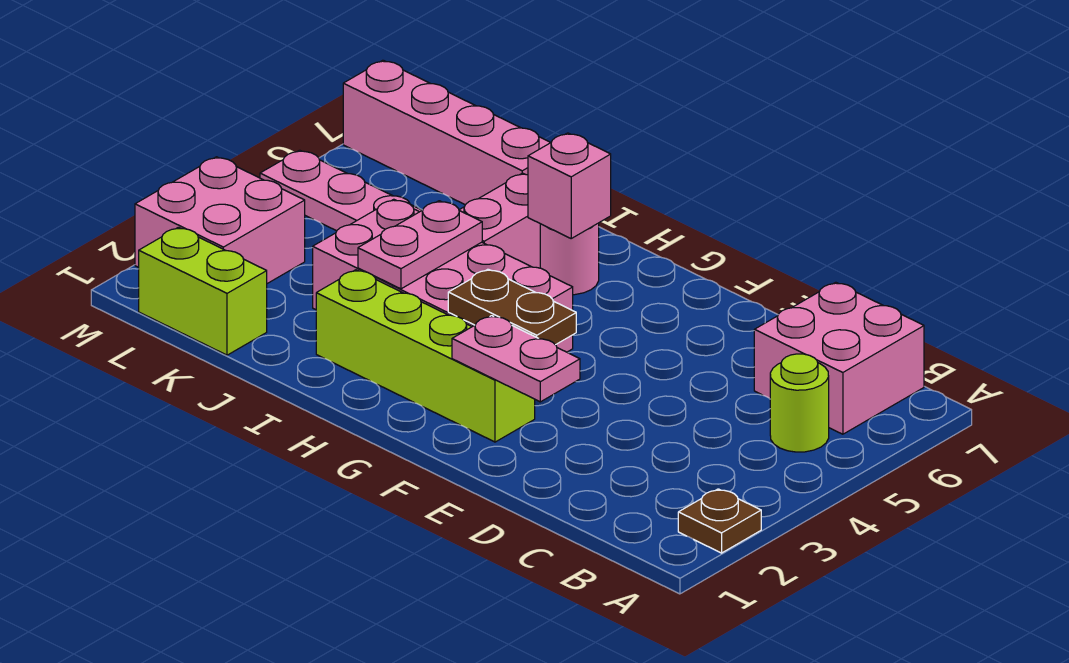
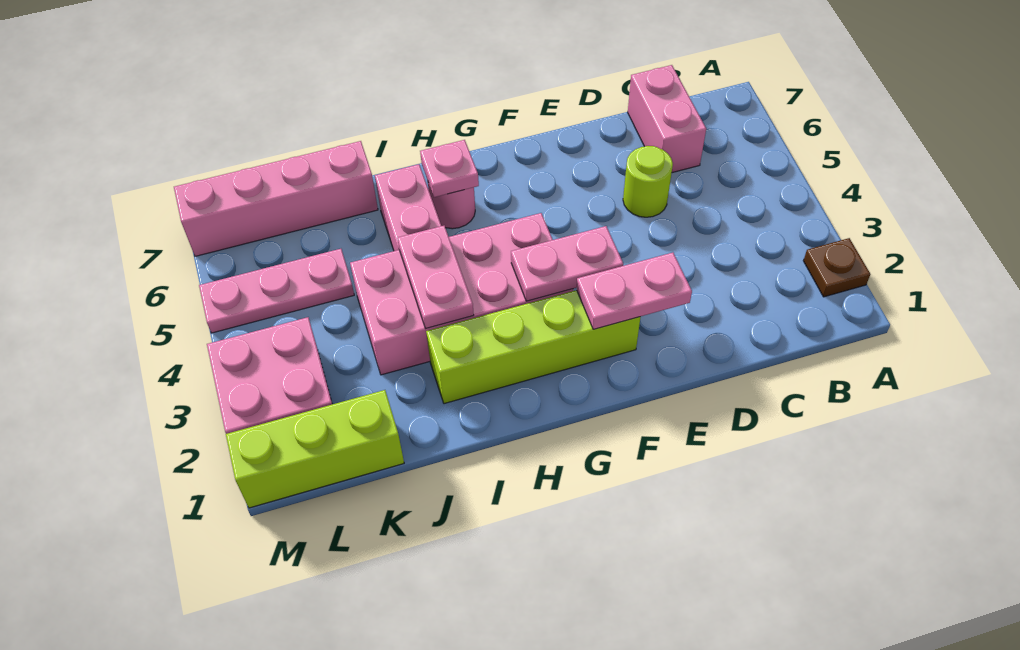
lime 1x1 round brick [770,354,829,452] -> lime 1x1 round brick moved to [623,146,673,217]
pink 2x2 brick [754,282,924,434] -> pink 1x2 brick [628,65,706,173]
brown 1x2 plate [448,269,576,345] -> pink 1x2 plate [511,226,623,301]
pink 1x1 brick [528,133,611,238] -> pink 1x1 plate [420,140,479,197]
lime 1x2 brick [139,227,267,355] -> lime 1x3 brick [226,390,404,508]

